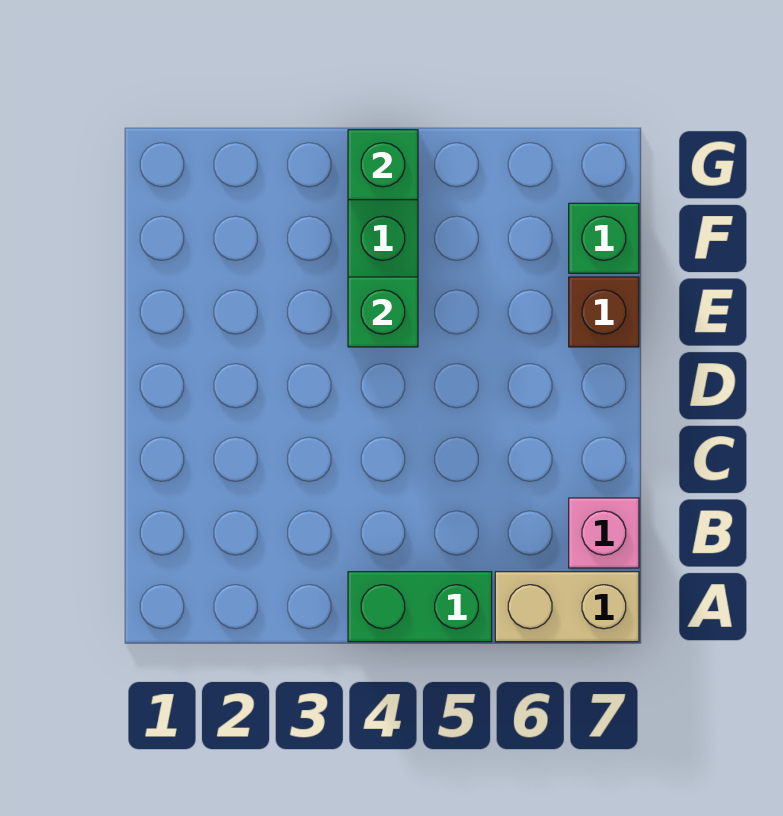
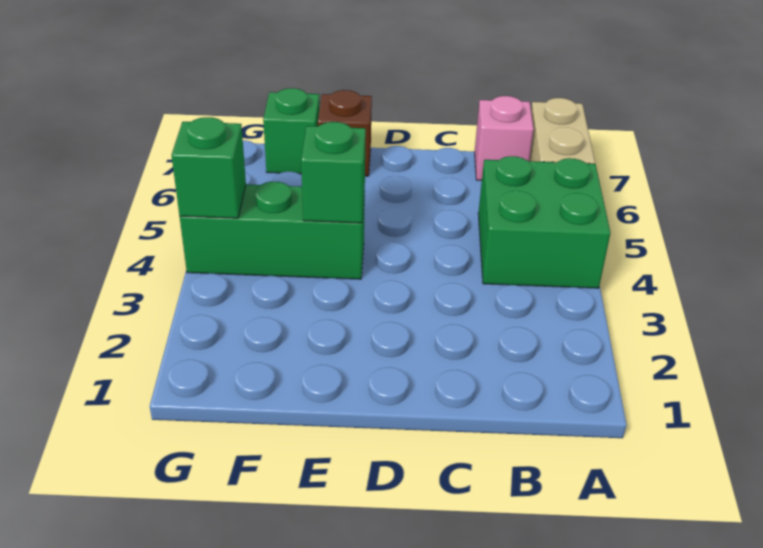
green 1x2 brick [348,572,492,642] -> green 2x2 brick [478,156,611,288]

